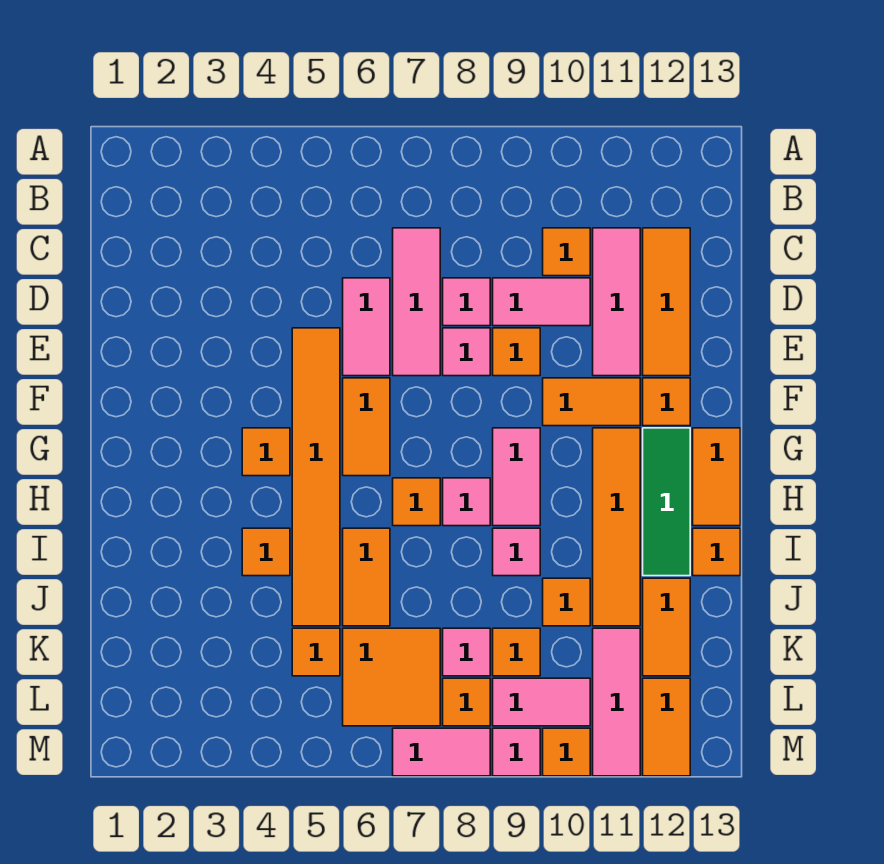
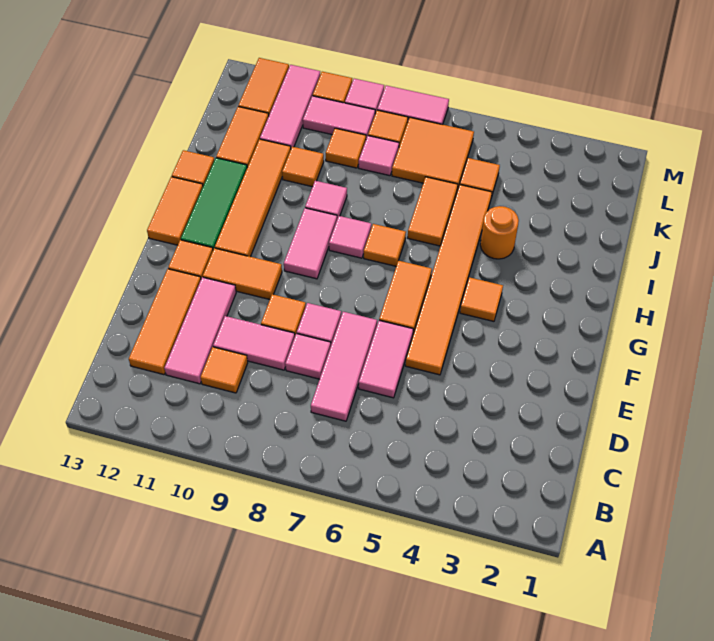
orange 1x1 tile [242,528,290,576] -> orange 1x1 round brick [480,206,519,259]

